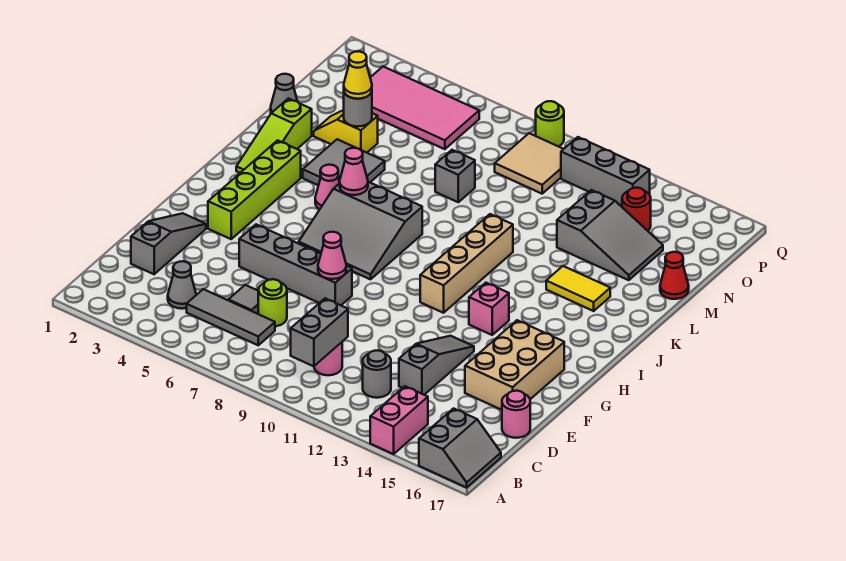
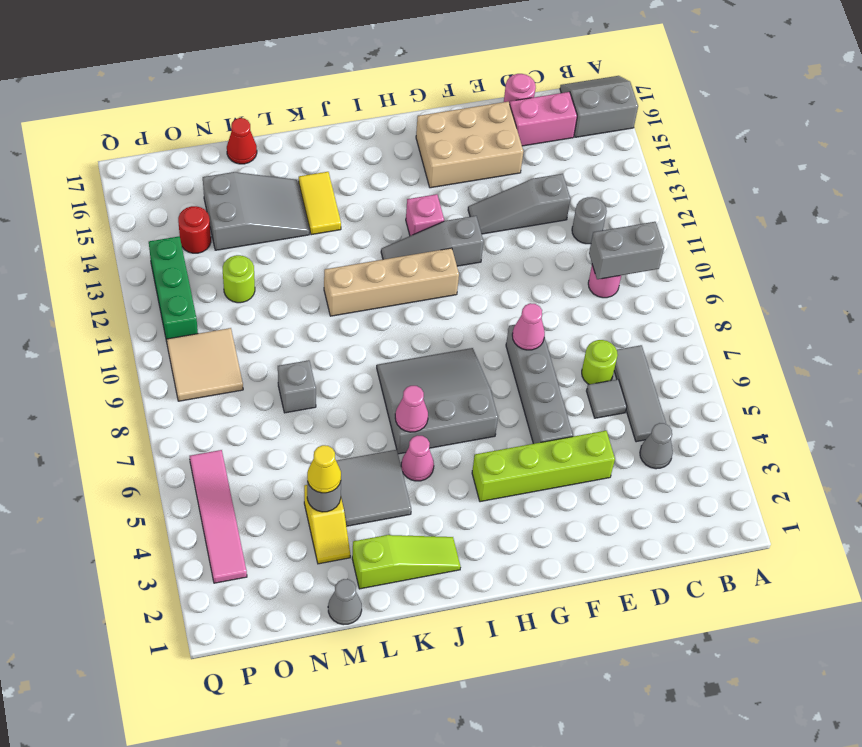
pink 1x2 brick [370,386,428,454] -> pink 1x2 brick moved to [510,92,577,146]
grey 1x3 slope [131,213,206,274] -> grey 1x3 slope moved to [381,216,484,266]
lime 1x4 brick [208,140,301,239] -> lime 1x4 brick moved to [472,431,615,502]
grey 3x3 slope [299,182,422,279] -> grey 3x3 slope turned to [377,348,498,454]
grey 2x3 slope [557,190,663,280] -> grey 2x3 slope turned to [203,172,309,250]
pink 2x4 tile [370,66,479,149] -> pink 1x4 tile [190,450,247,583]
grey 1x3 brick [561,137,650,207] -> green 1x3 brick [149,236,198,341]
lime 1x1 round brick [536,101,564,147] -> lime 1x1 round brick moved to [223,255,255,303]

